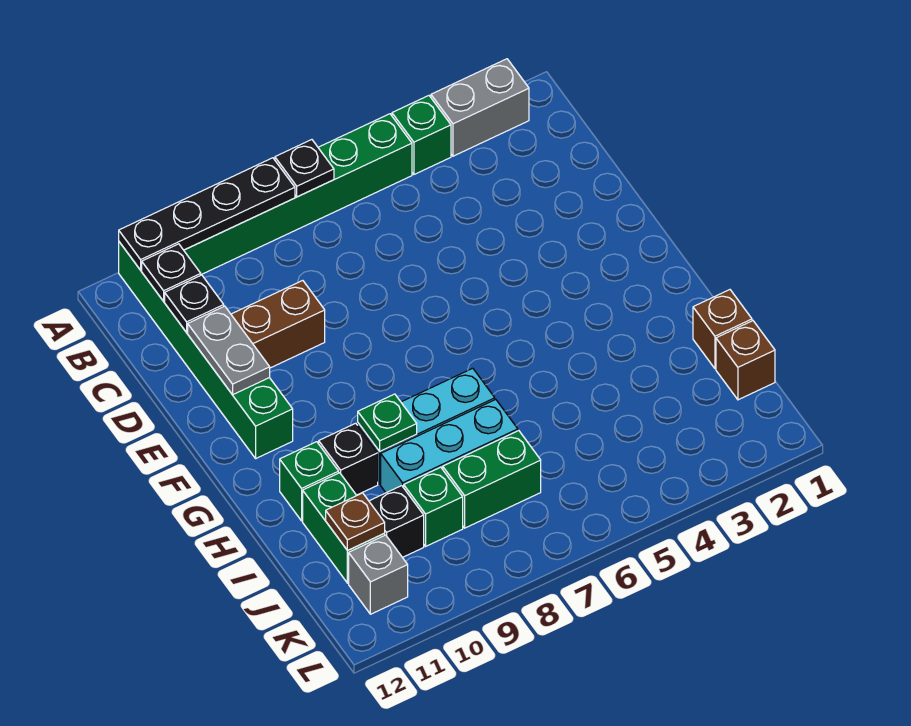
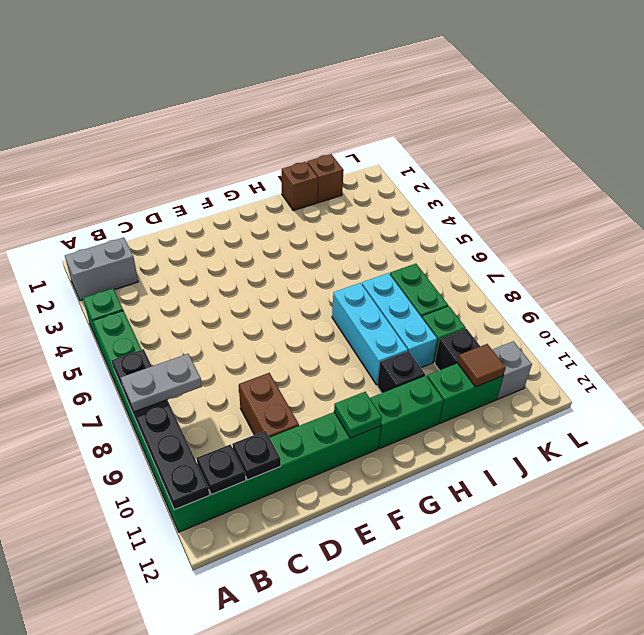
grey 1x2 brick [431,59,529,156] -> grey 1x2 brick turned to [65,237,138,301]
grey 1x2 plate [188,306,270,395] -> grey 1x2 plate moved to [121,354,202,412]
green 1x1 plate [358,394,417,451] -> green 1x1 plate moved to [334,392,382,438]
green 1x1 brick [280,442,339,521] -> green 1x2 brick [370,376,444,449]
brown 1x1 plate [326,493,385,551] -> brown 1x1 tile [458,344,506,387]

